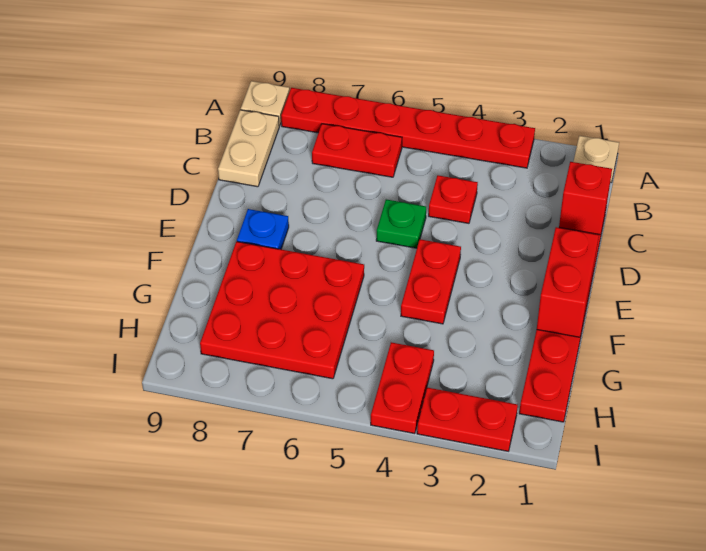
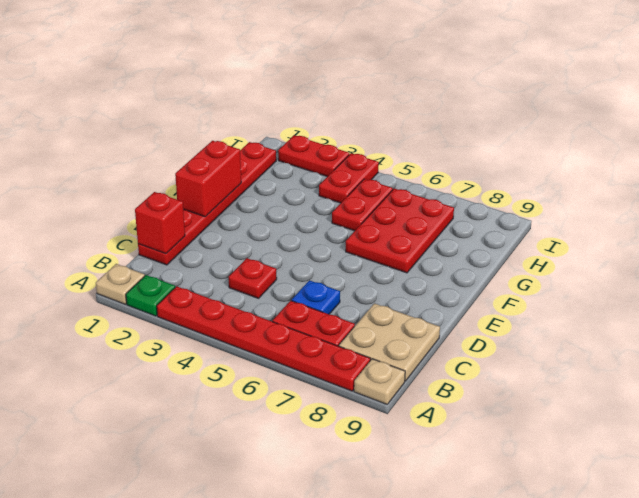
tan 1x2 plate [218,110,279,187] -> tan 2x2 plate [339,304,440,381]
green 1x1 plate [376,200,426,248] -> green 1x1 plate moved to [126,275,175,316]
red 1x2 plate [401,239,461,324] -> red 1x2 plate moved to [332,179,393,231]
blue 1x1 plate [237,209,289,249] -> blue 1x1 plate moved to [292,280,340,314]
red 3x3 plate [200,242,364,379] -> red 2x3 plate [346,188,454,273]

